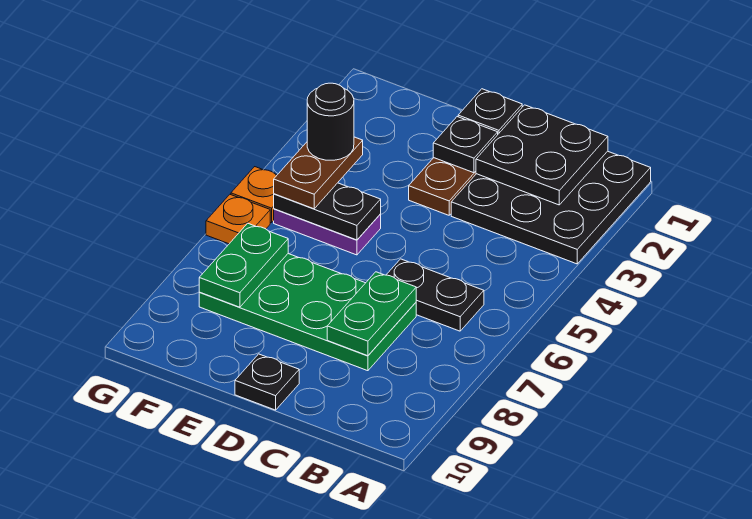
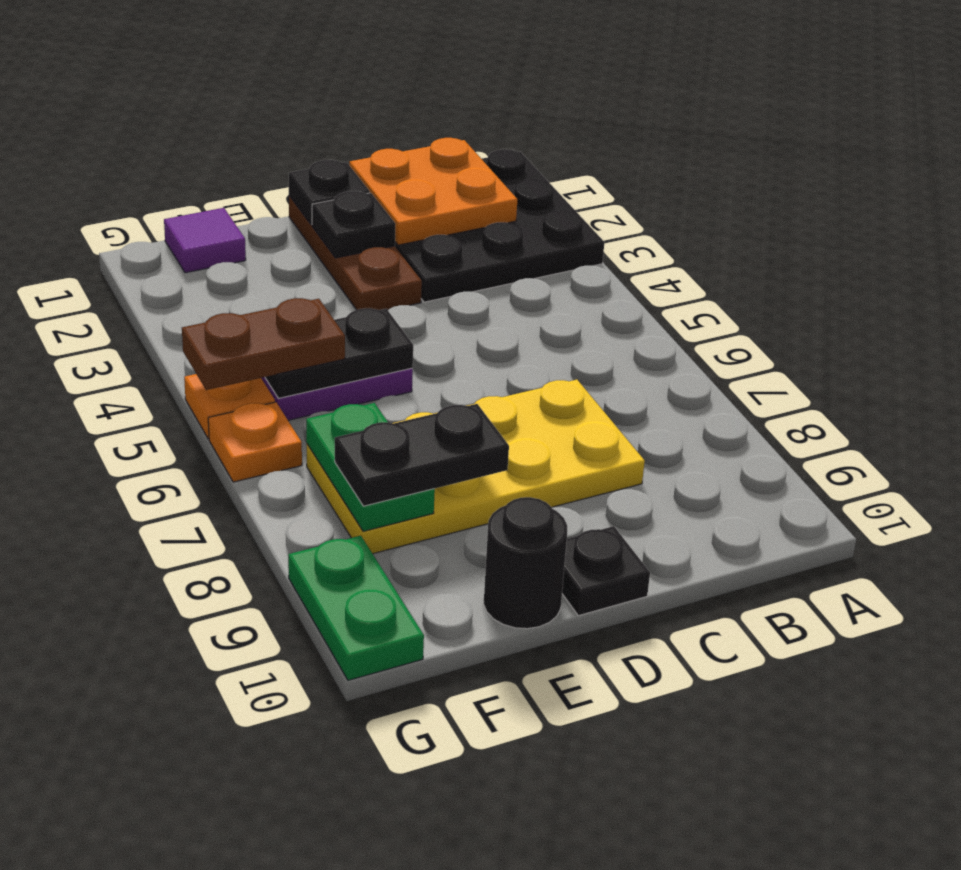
black 2x2 plate [476,105,608,205] -> orange 2x2 plate [349,138,517,245]
black 1x2 plate [387,259,484,331] -> black 1x2 plate moved to [335,404,509,506]
green 2x4 plate [199,254,416,371] -> yellow 2x4 plate [307,380,645,554]
green 1x2 plate [327,272,416,356] -> green 1x2 plate moved to [288,536,424,680]
none -> purple 1x1 tile [164,208,246,273]
brown 1x2 plate [274,137,363,209] -> brown 1x2 plate turned to [182,298,345,390]
black 1x1 round brick [307,83,354,160] -> black 1x1 round brick moved to [484,497,567,629]

